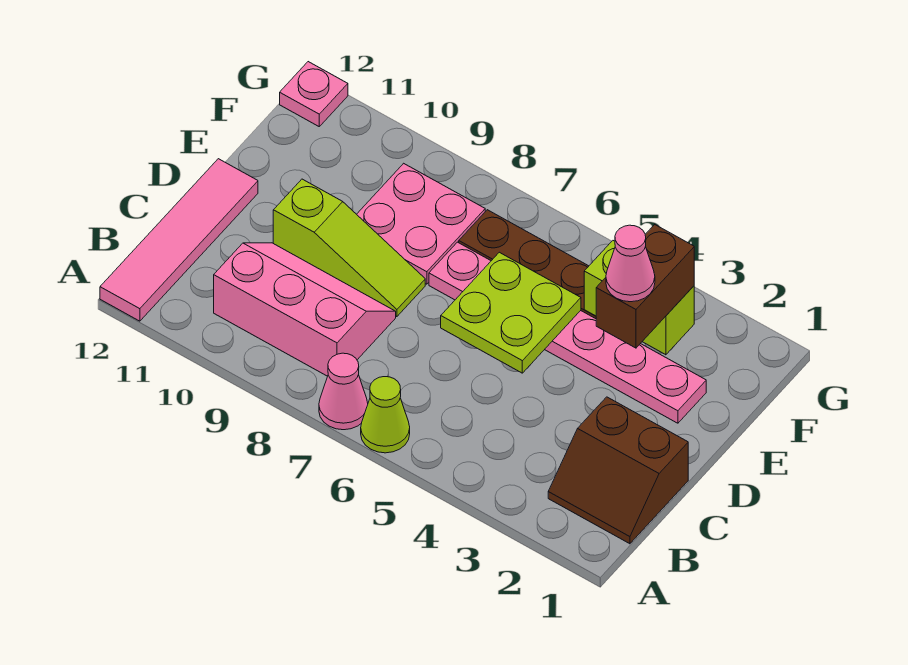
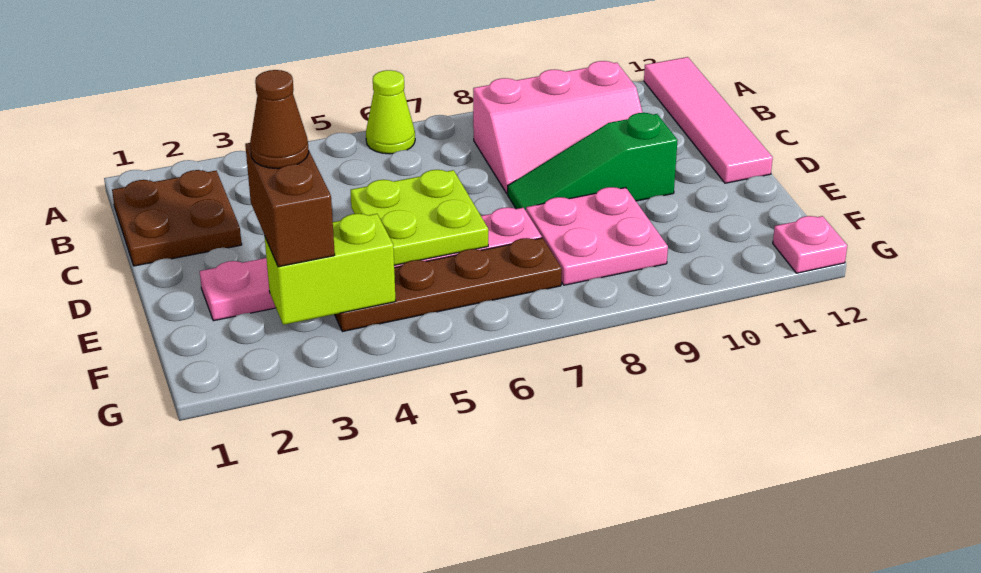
pink 1x1 cone [319,353,368,430] -> none
brown 2x2 slope [548,397,688,544] -> brown 2x2 plate [112,170,242,266]
lime 1x3 slope [273,179,425,317] -> green 1x3 slope [508,113,678,211]
pink 1x1 cone [606,225,655,302] -> brown 1x1 cone [250,70,309,169]

